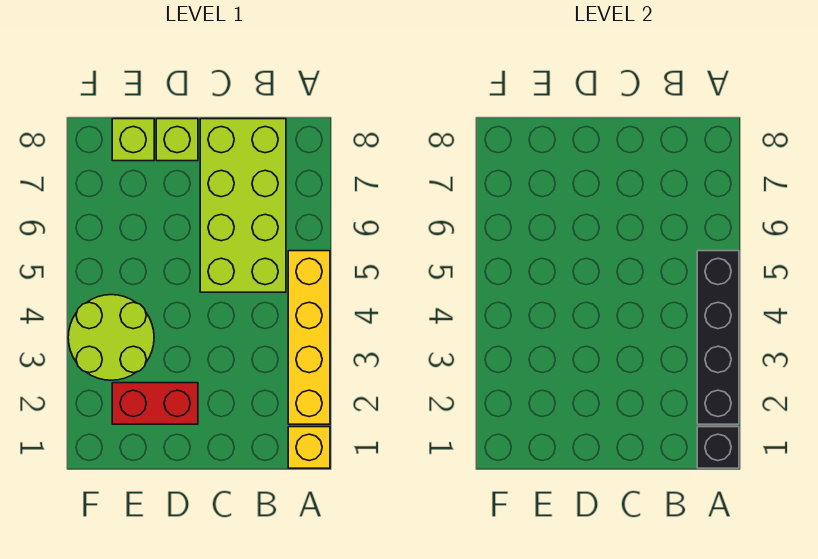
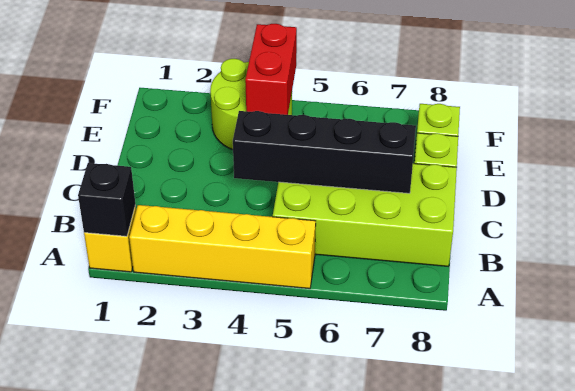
black 1x4 brick [697,251,739,424] -> black 1x4 brick moved to [233,111,416,193]
red 1x2 brick [112,383,198,424] -> red 1x2 brick moved to [245,24,297,115]

